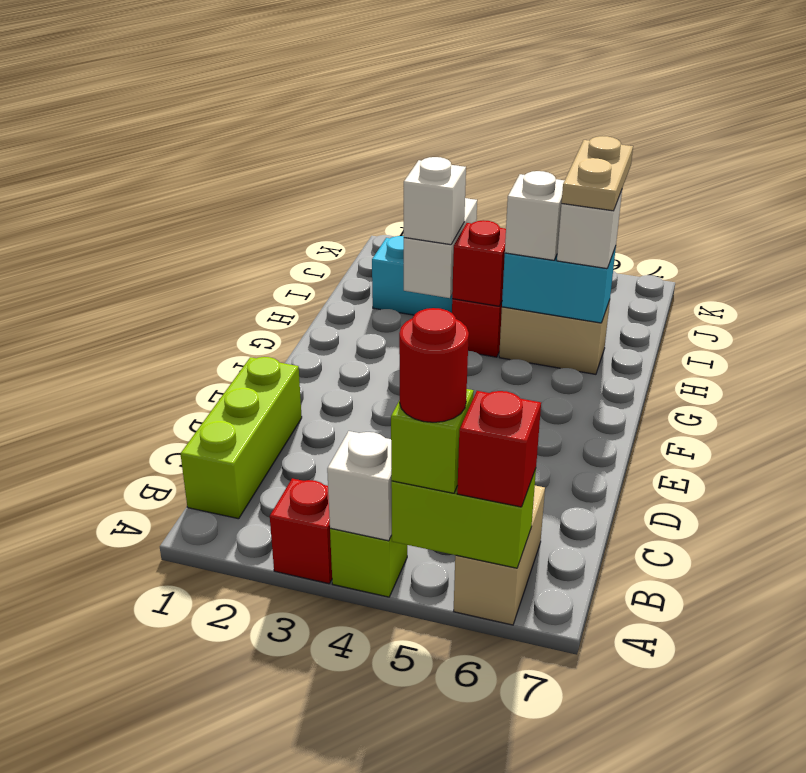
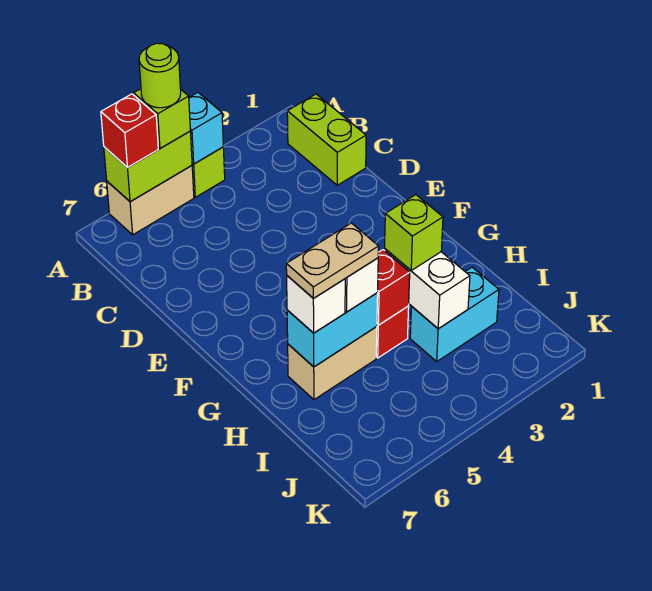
red 1x1 brick [270,478,332,584] -> none
white 1x1 brick [327,431,392,541] -> cyan 1x1 brick [189,93,223,164]
red 1x1 round brick [399,308,469,422] -> lime 1x1 round brick [139,43,181,108]
tan 1x2 brick [454,486,545,625] -> tan 1x2 brick turned to [107,166,194,235]
lime 1x3 brick [181,357,302,519] -> lime 1x2 brick [287,94,366,185]
white 1x1 brick [404,157,466,245] -> lime 1x1 brick [385,195,443,270]
tan 1x2 plate [562,136,633,211] -> tan 1x2 plate turned to [286,223,379,298]

